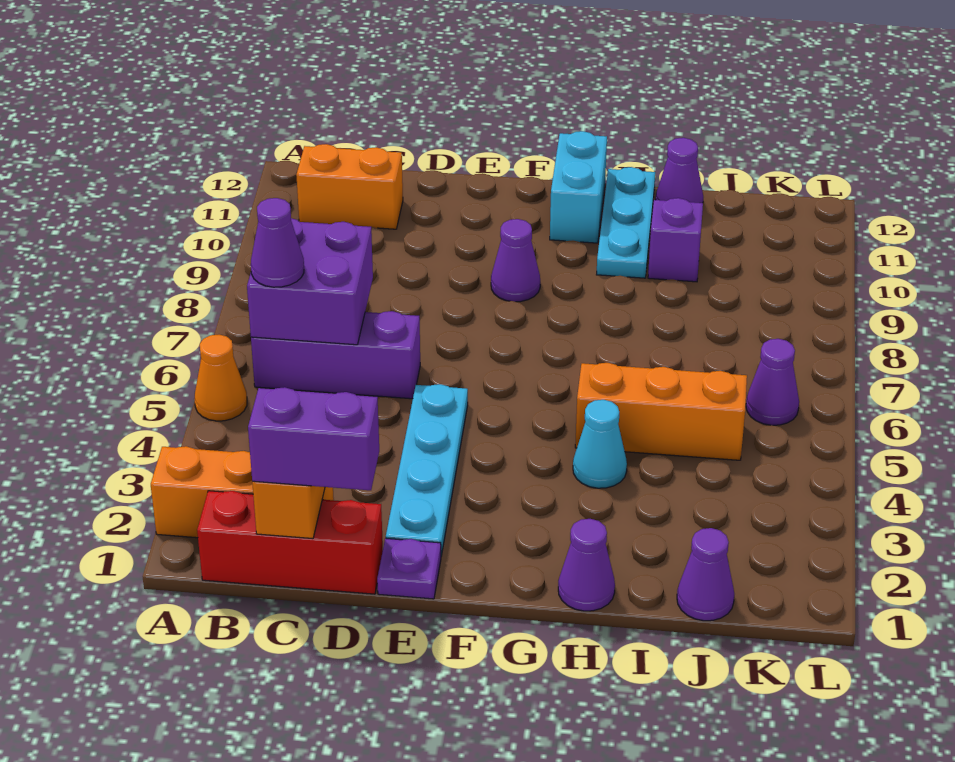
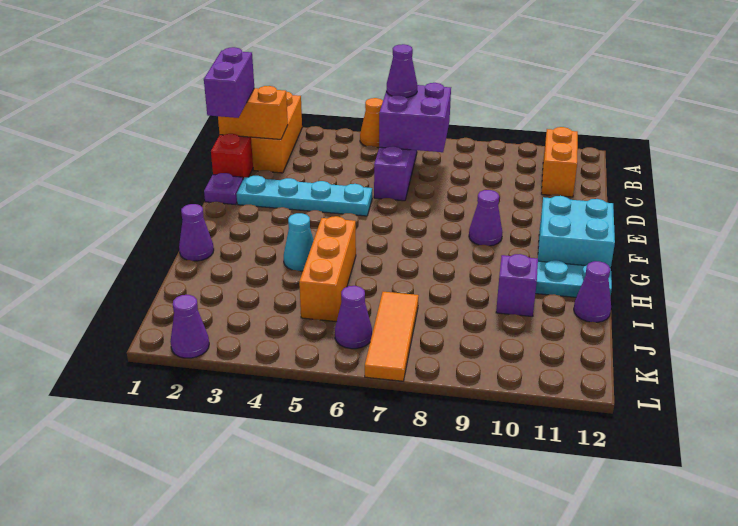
cyan 1x2 brick [550,131,607,243] -> cyan 2x2 brick [538,196,615,268]
purple 1x1 cone [677,528,734,621] -> purple 1x1 cone moved to [170,295,209,358]
none -> orange 1x3 tile [365,292,419,381]

